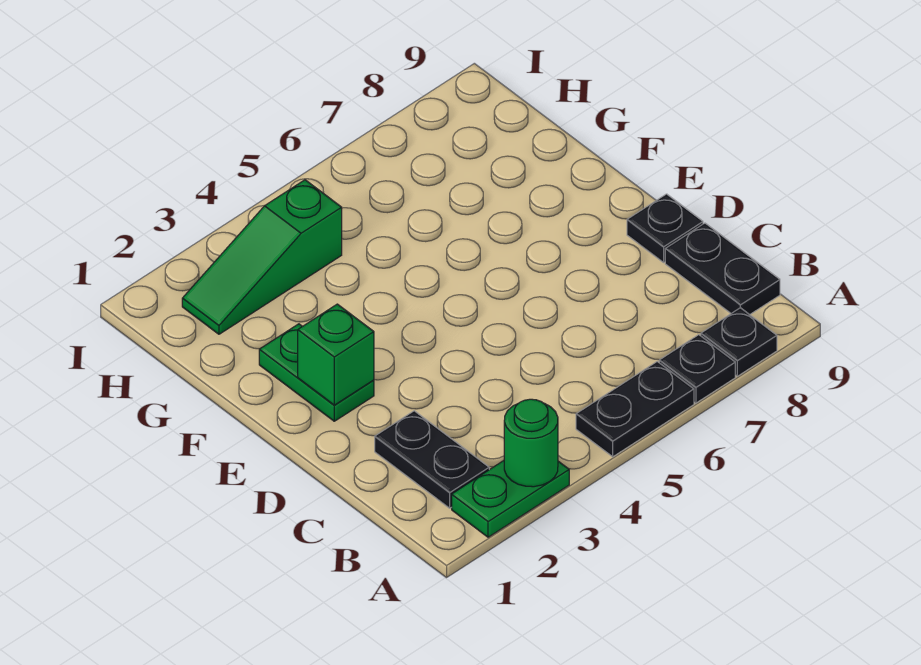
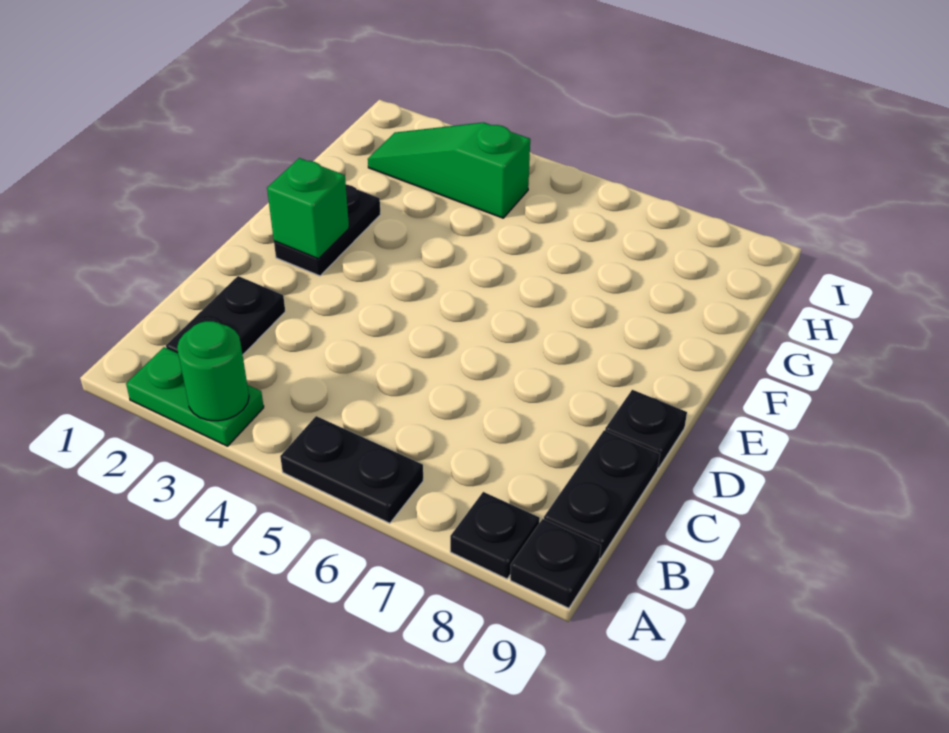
black 1x1 plate [659,335,735,403] -> black 1x1 plate moved to [510,519,601,608]
green 1x2 plate [259,324,374,421] -> black 1x2 plate [274,184,381,276]

